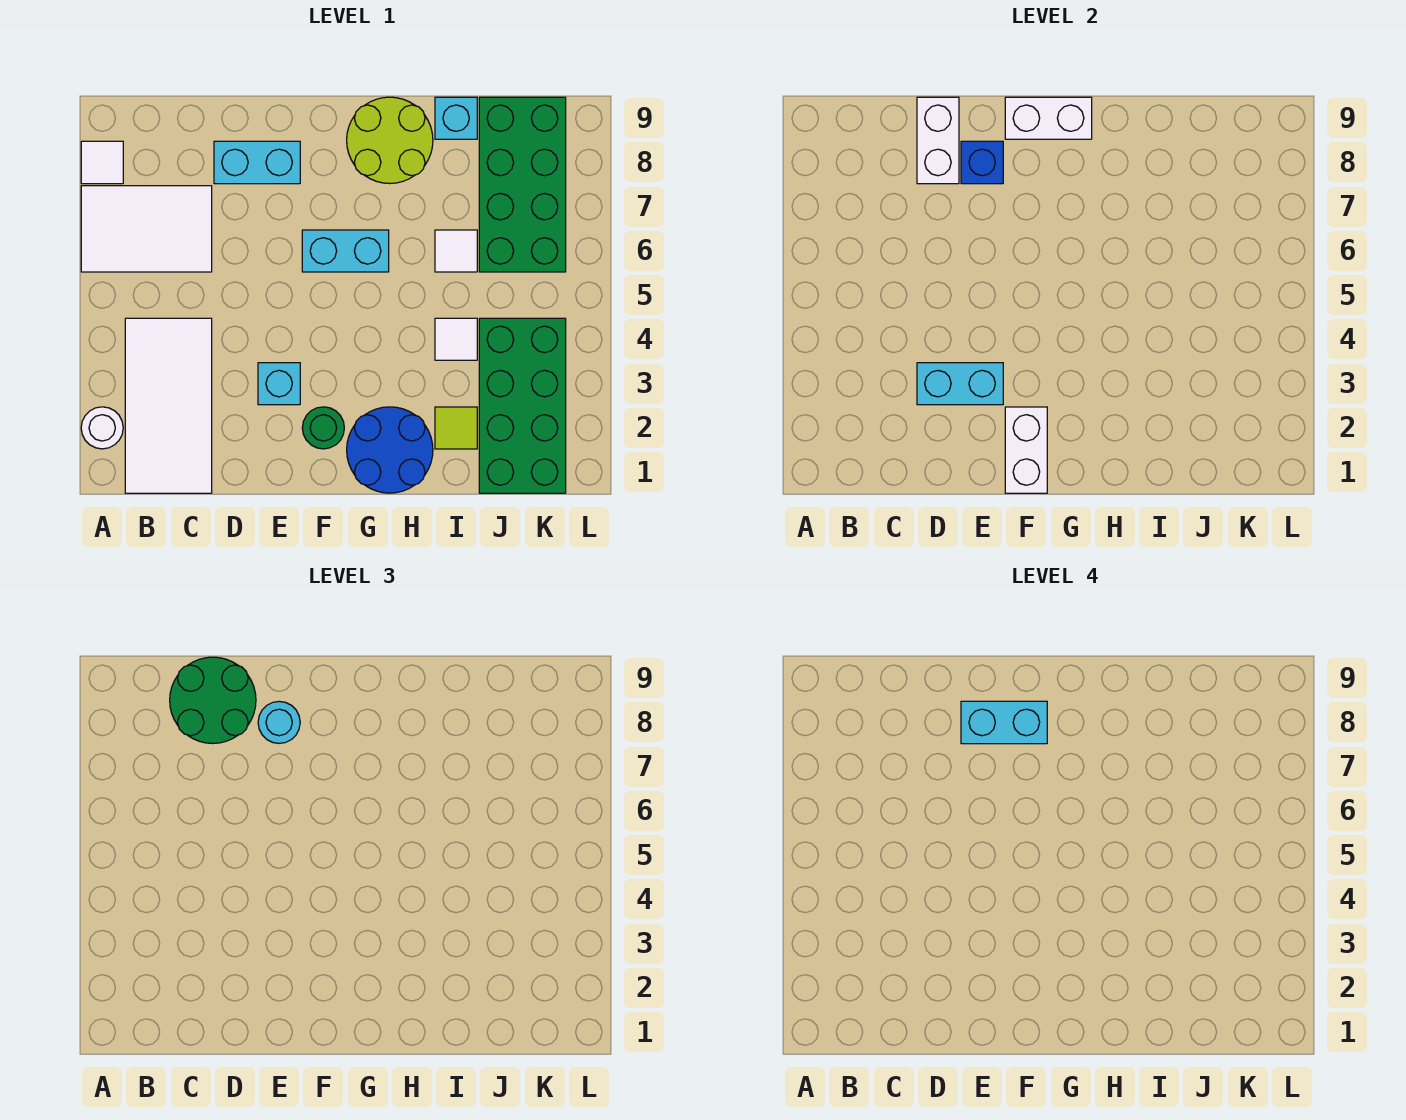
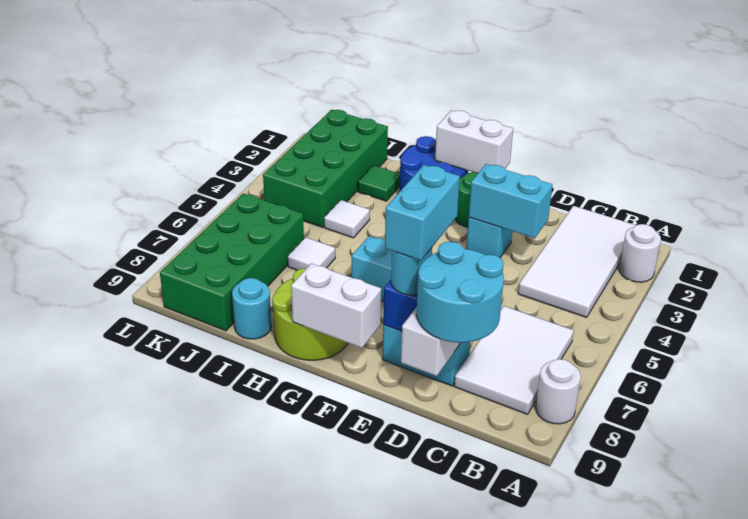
white 2x3 tile [81,186,212,272] -> white 2x3 tile turned to [454,306,574,414]
white 1x1 tile [81,141,123,184] -> white 1x1 round brick [536,359,581,424]
green 2x2 round brick [170,657,256,744] -> cyan 2x2 round brick [417,242,504,343]
cyan 1x2 brick [961,701,1047,744] -> cyan 1x2 brick turned to [385,165,460,260]
white 1x2 brick [1005,407,1047,493] -> white 1x2 brick turned to [435,110,513,173]
lime 1x1 tile [435,407,477,449] -> green 1x1 tile [358,165,400,201]
cyan 1x1 brick [435,97,477,139] -> cyan 1x1 round brick [232,278,271,339]

